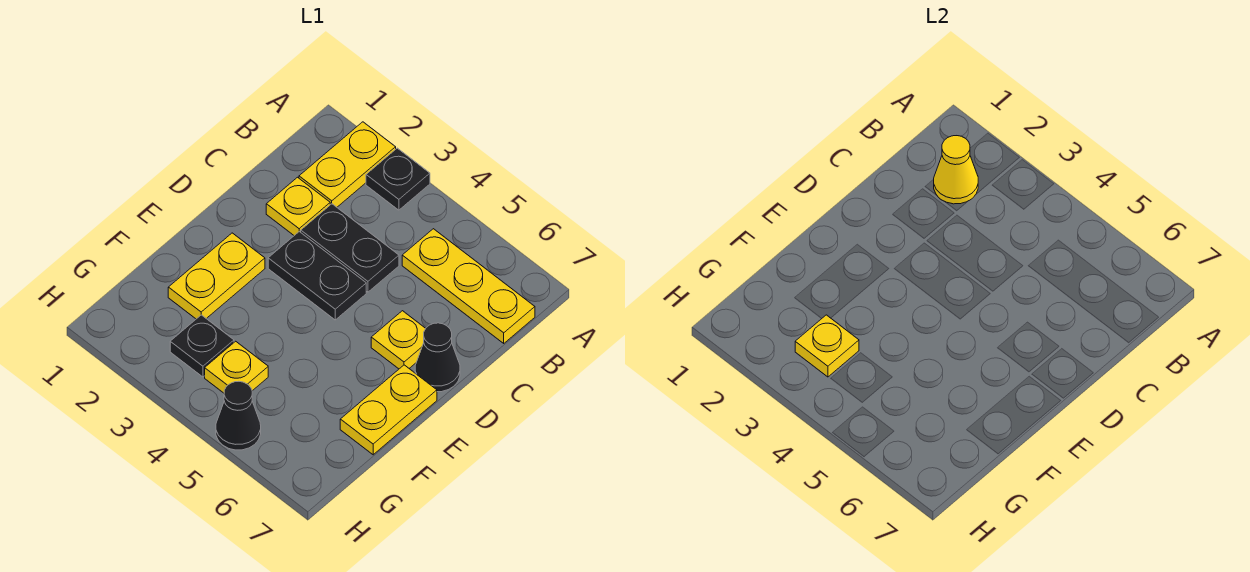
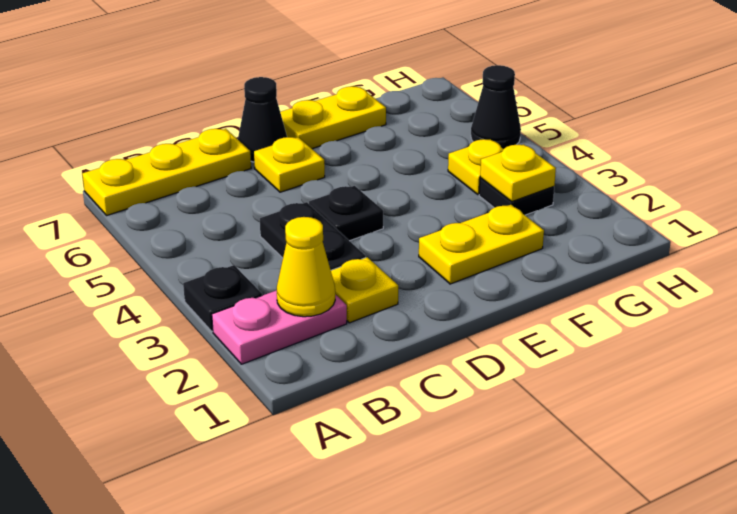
yellow 1x2 plate [299,122,396,207] -> pink 1x2 plate [212,290,347,364]
yellow 1x3 plate [402,229,535,343] -> yellow 1x3 plate turned to [82,129,251,215]
black 1x2 plate [268,232,366,320] -> black 1x1 plate [309,186,383,241]

